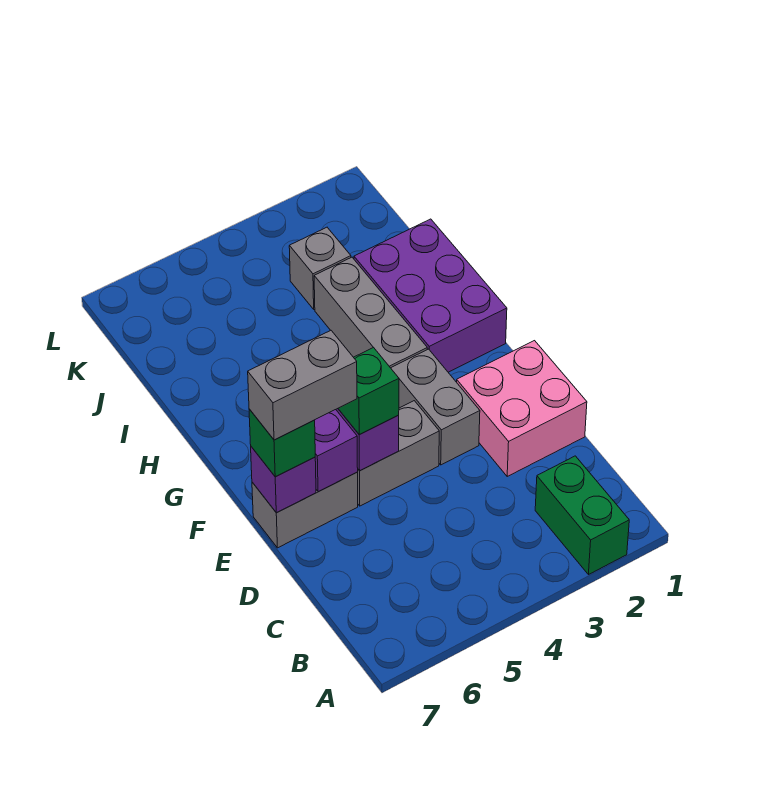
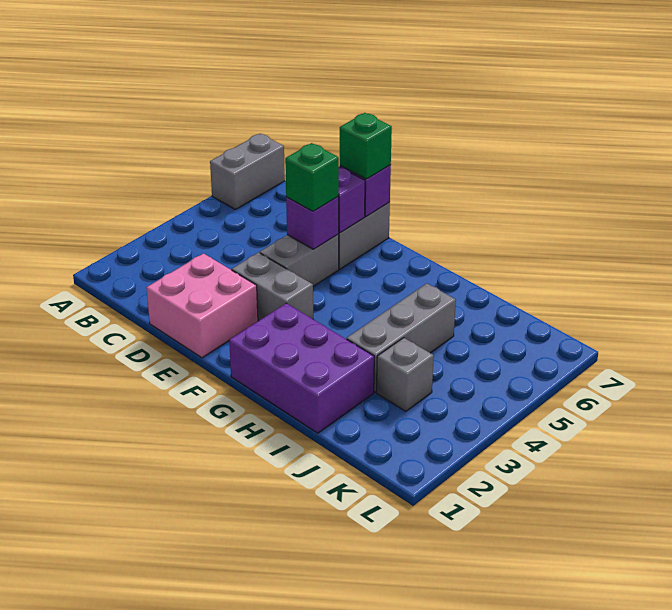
green 1x2 brick [535,456,629,575] -> none
grey 1x2 brick [248,330,357,440] -> grey 1x2 brick moved to [210,134,285,209]
grey 1x3 brick [314,257,427,368] -> grey 1x3 brick turned to [347,283,456,392]

